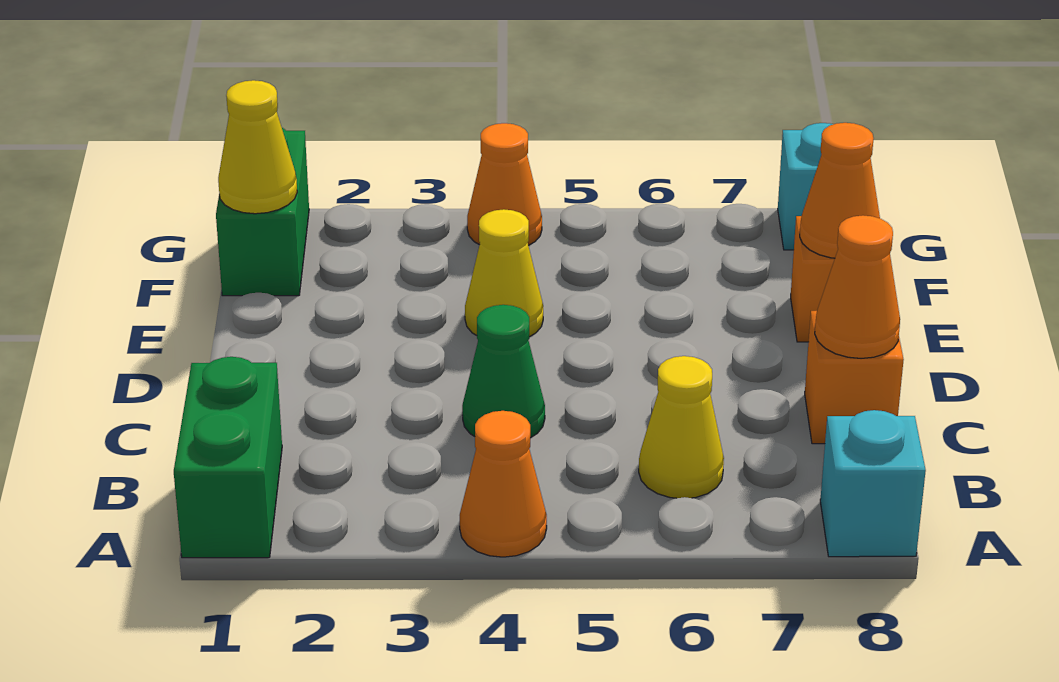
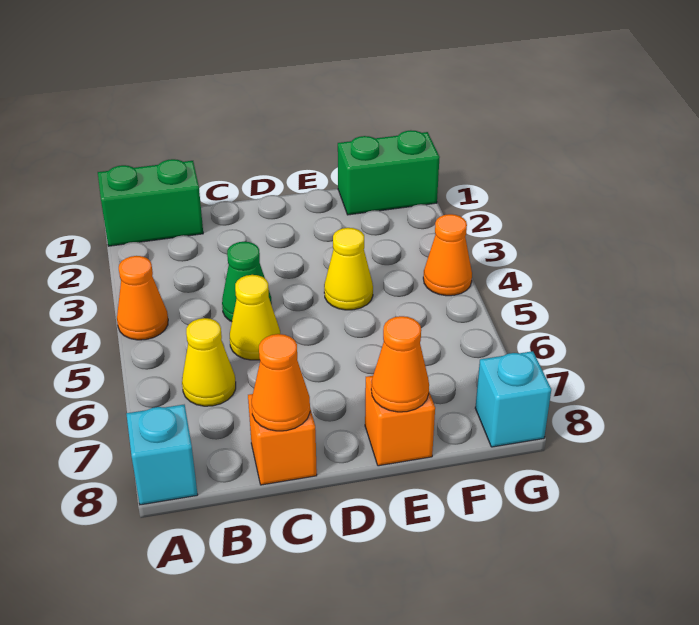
yellow 1x1 cone [218,80,297,214] -> yellow 1x1 cone moved to [230,275,280,360]

